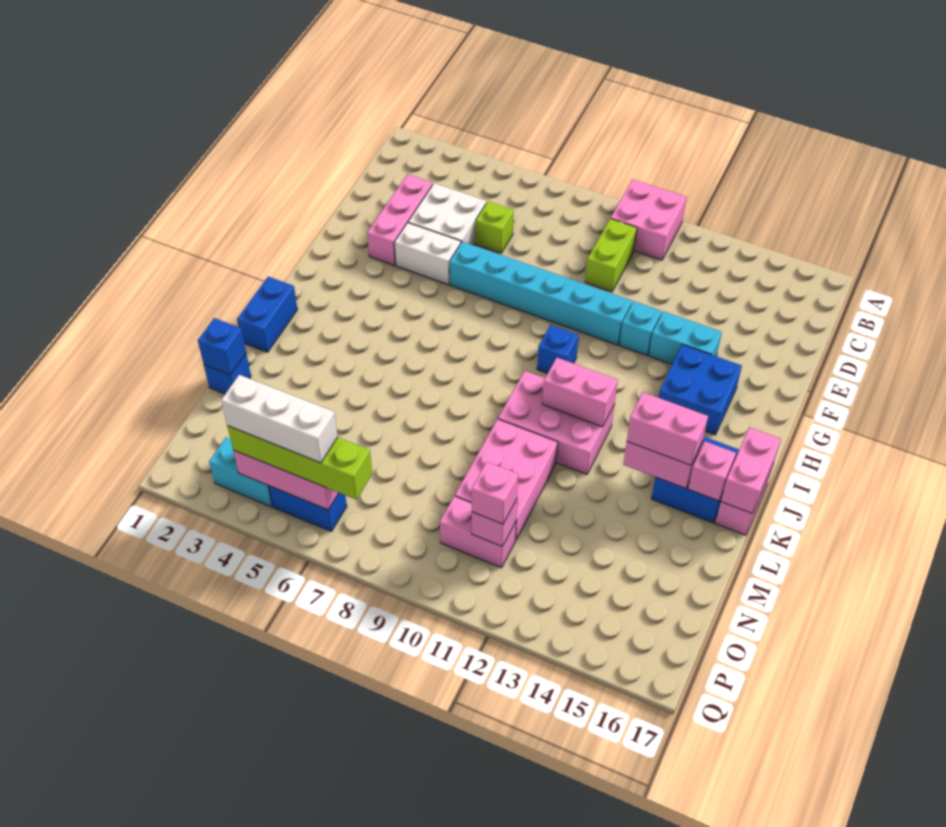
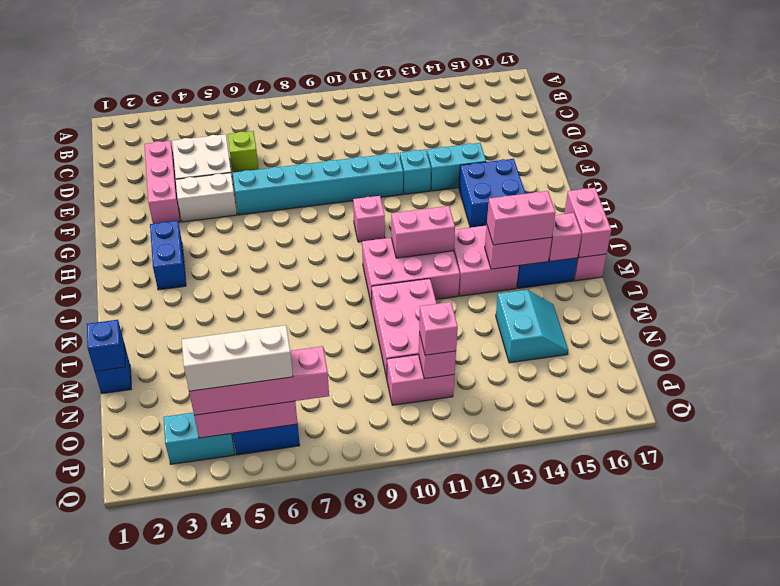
pink 2x2 brick [611,179,686,260] -> pink 2x2 brick moved to [454,225,519,296]
lime 1x2 brick [585,219,637,292] -> none
blue 1x1 brick [537,325,579,374] -> pink 1x1 brick [353,196,385,242]
blue 1x2 brick [237,277,298,352] -> blue 1x2 brick moved to [150,221,186,290]
none -> cyan 2x2 slope [496,290,568,363]
lime 1x4 brick [227,426,372,499] -> pink 1x4 brick [189,346,329,415]

